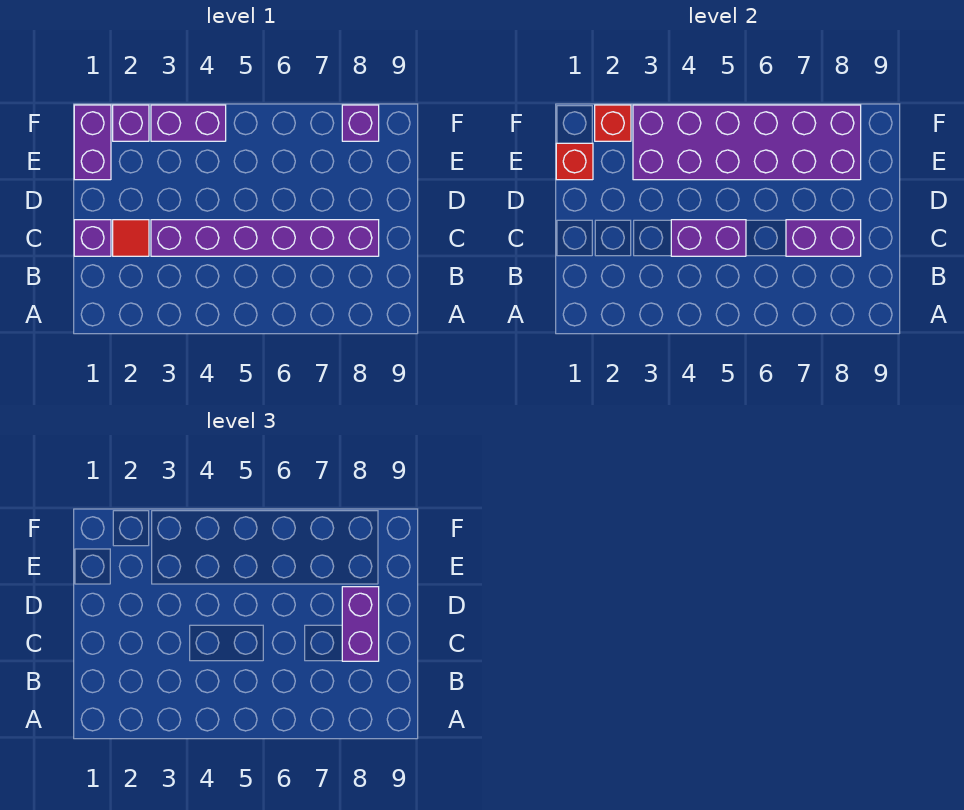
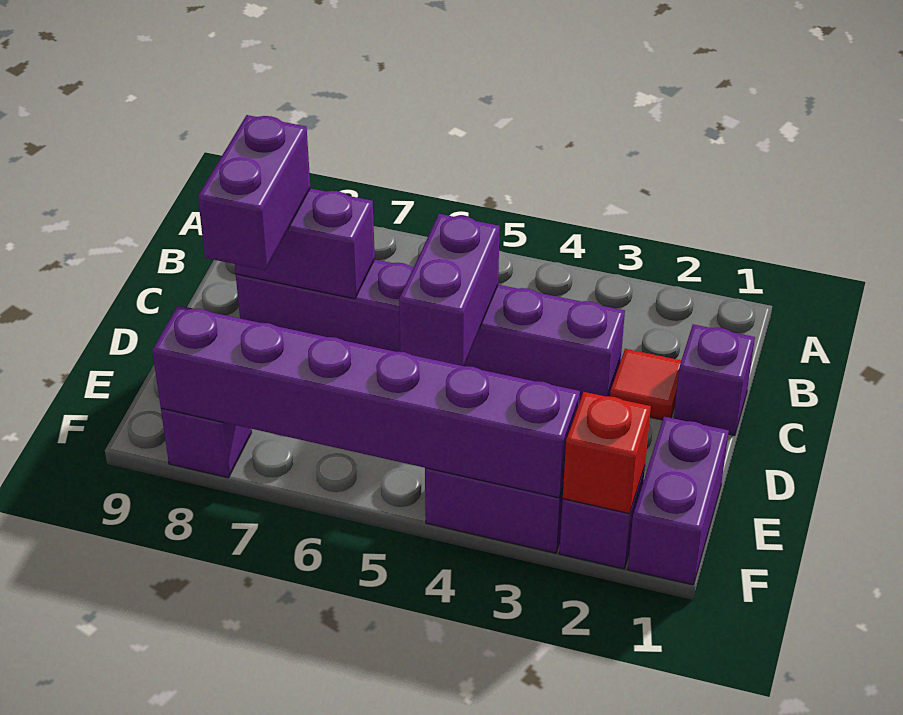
purple 1x2 brick [671,220,746,256] -> purple 1x2 brick turned to [399,214,500,366]
red 1x1 brick [556,143,593,180] -> none
purple 2x6 brick [633,105,861,180] -> purple 1x6 brick [152,305,580,498]

